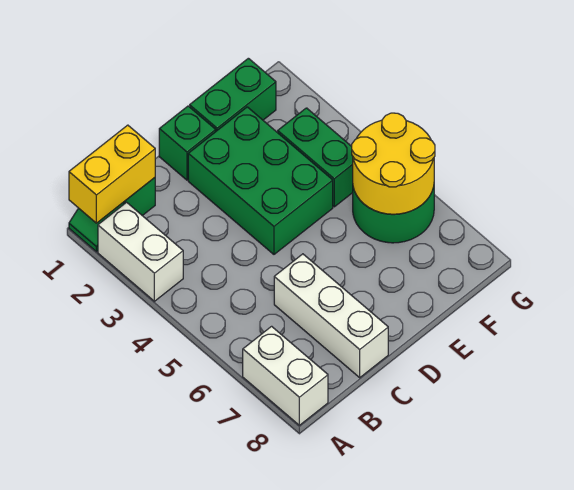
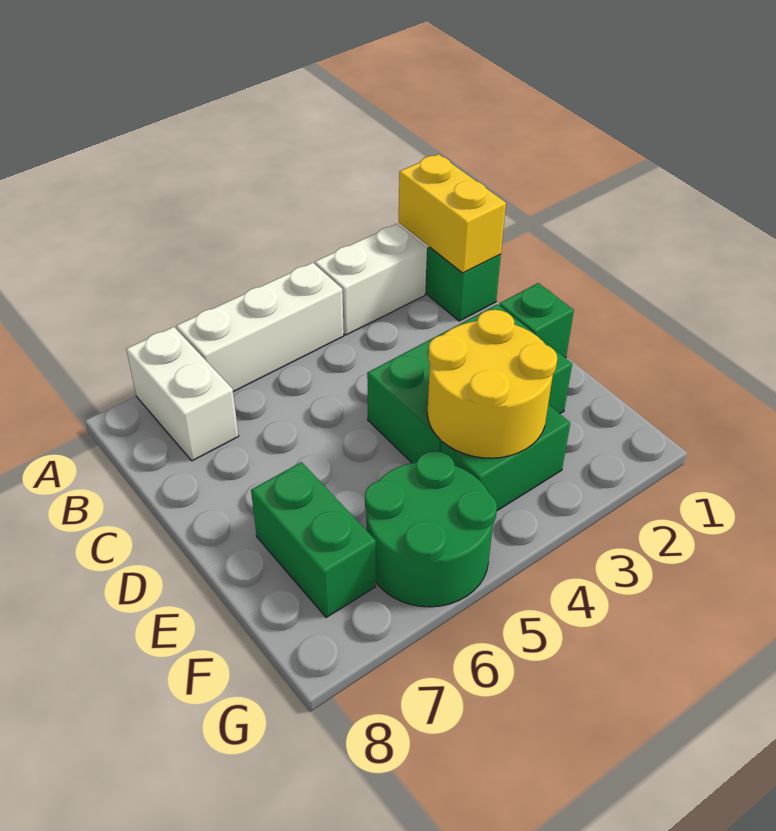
white 1x2 brick [243,326,328,425] -> white 1x2 brick turned to [126,327,239,461]
white 1x3 brick [274,254,388,378] -> white 1x3 brick moved to [176,263,344,392]
green 1x2 brick [190,58,276,131] -> green 1x2 brick moved to [251,462,376,618]
yellow 2x2 round brick [352,113,435,214] -> yellow 2x2 round brick moved to [427,310,557,458]

